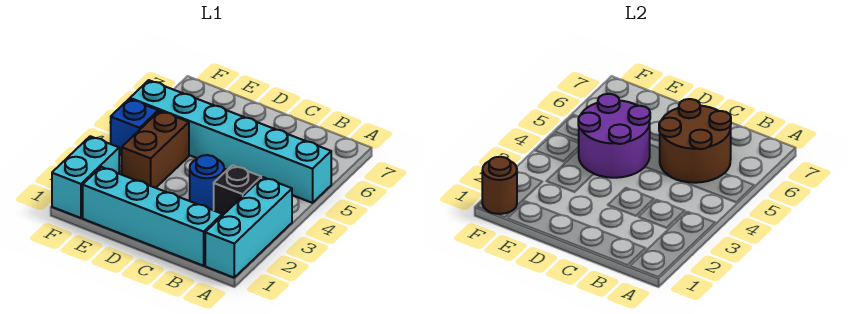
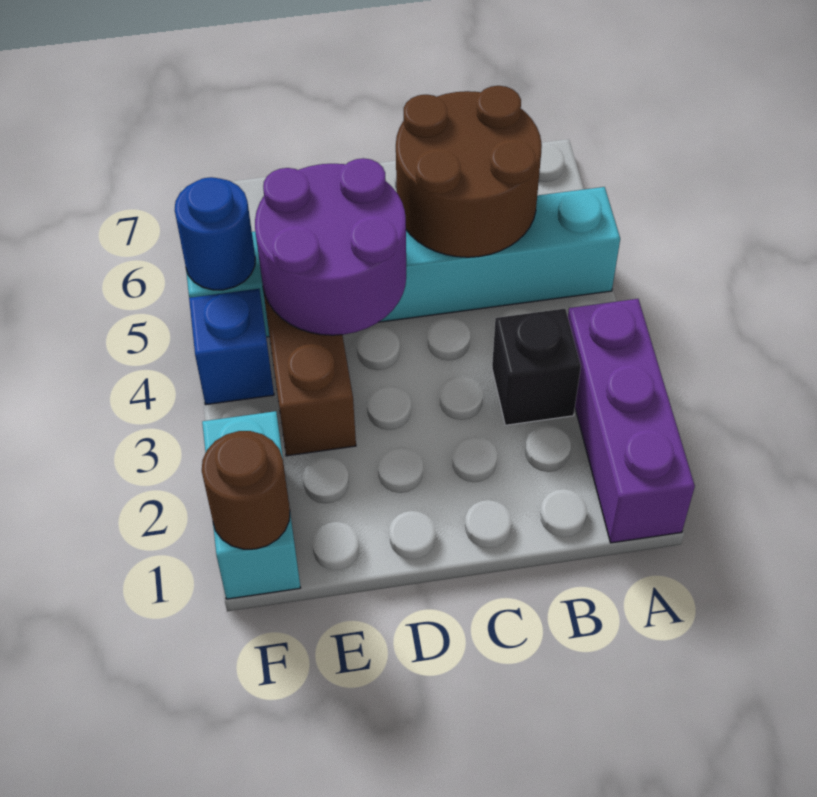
cyan 1x3 brick [205,177,292,278] -> purple 1x3 brick [568,299,695,543]
cyan 1x4 brick [83,167,222,266] -> none
blue 1x1 round brick [190,155,224,210] -> blue 1x1 round brick moved to [175,177,255,290]

